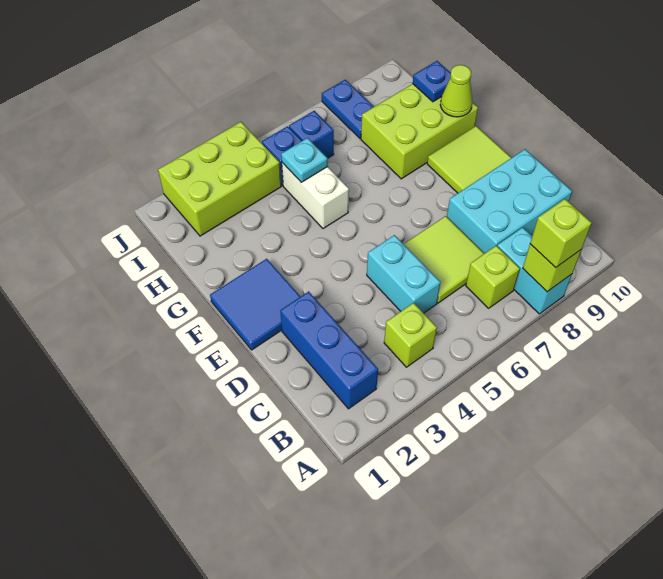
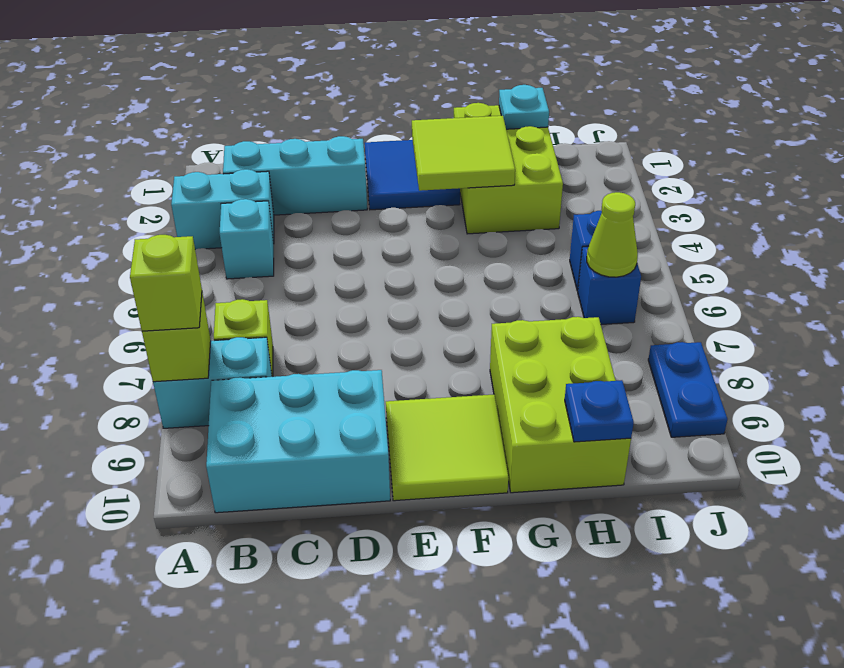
blue 1x3 brick [280,292,378,409] -> cyan 1x3 brick [223,136,367,215]
lime 1x1 brick [384,303,437,367] -> cyan 1x1 brick [220,199,274,279]
cyan 1x2 brick [367,235,441,313] -> cyan 1x2 brick moved to [171,169,274,249]
lime 2x2 tile [404,216,484,303] -> lime 2x2 tile moved to [412,116,515,191]
cyan 2x3 brick [447,149,572,254] -> cyan 2x3 brick turned to [206,370,390,513]
white 1x2 brick [282,163,349,229] -> none
lime 1x1 cone [440,65,472,117] -> lime 1x1 cone moved to [587,192,638,277]
cyan 1x1 plate [281,138,328,182] -> cyan 1x1 plate moved to [499,85,549,129]
lime 2x3 brick [158,122,281,236] -> lime 2x3 brick moved to [454,103,563,234]
blue 1x2 plate [322,80,374,138] -> blue 1x2 plate turned to [648,342,728,437]

